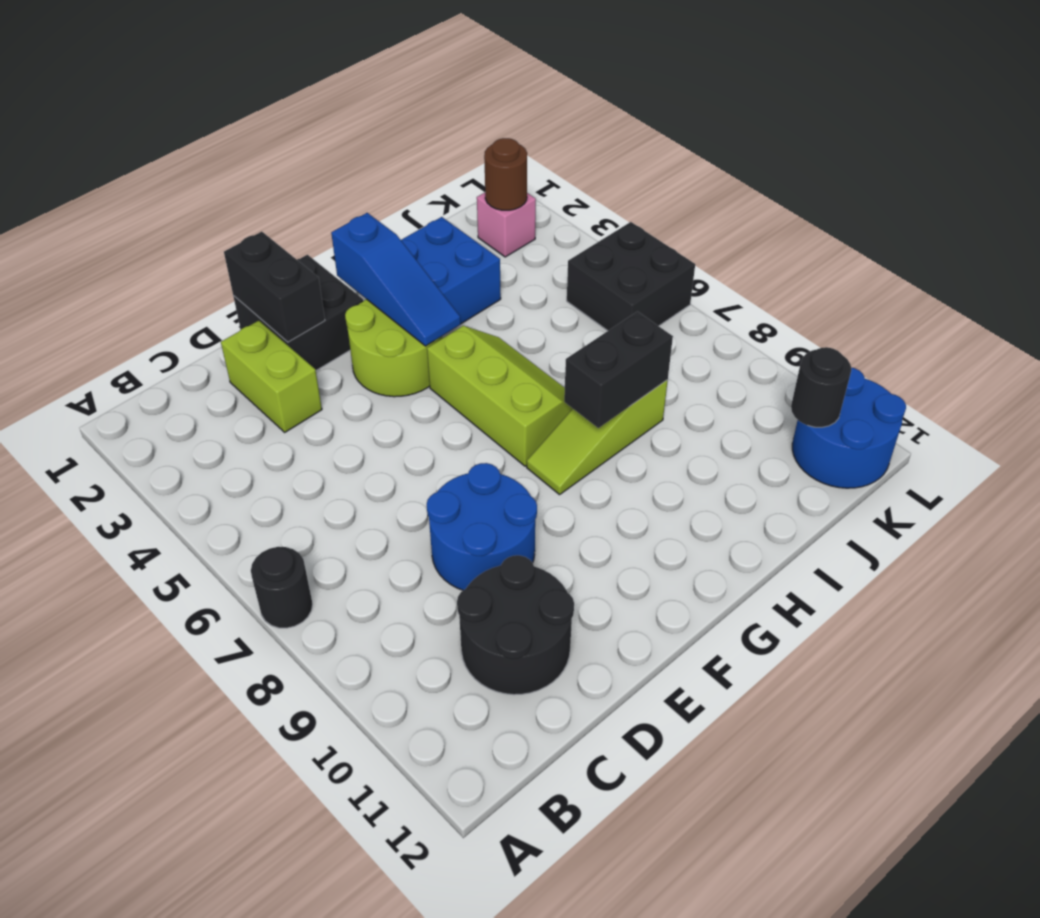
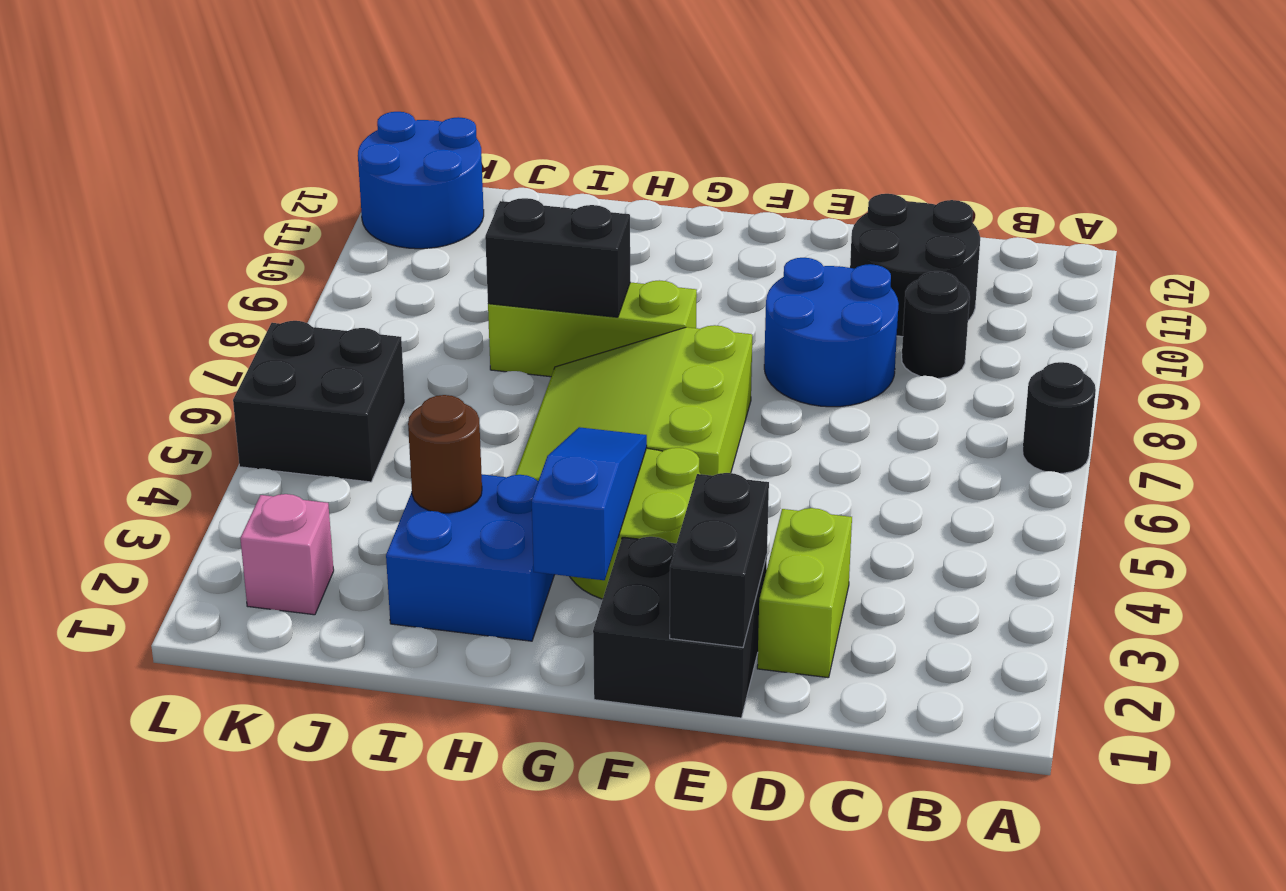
lime 2x3 slope [427,326,573,466] -> lime 3x3 slope [516,325,752,481]
lime 1x3 slope [527,380,668,495] -> lime 1x3 brick [488,280,697,377]
brown 1x1 round brick [484,138,527,210] -> brown 1x1 round brick moved to [408,395,482,513]
black 1x1 round brick [791,347,851,427] -> black 1x1 round brick moved to [902,271,970,378]

